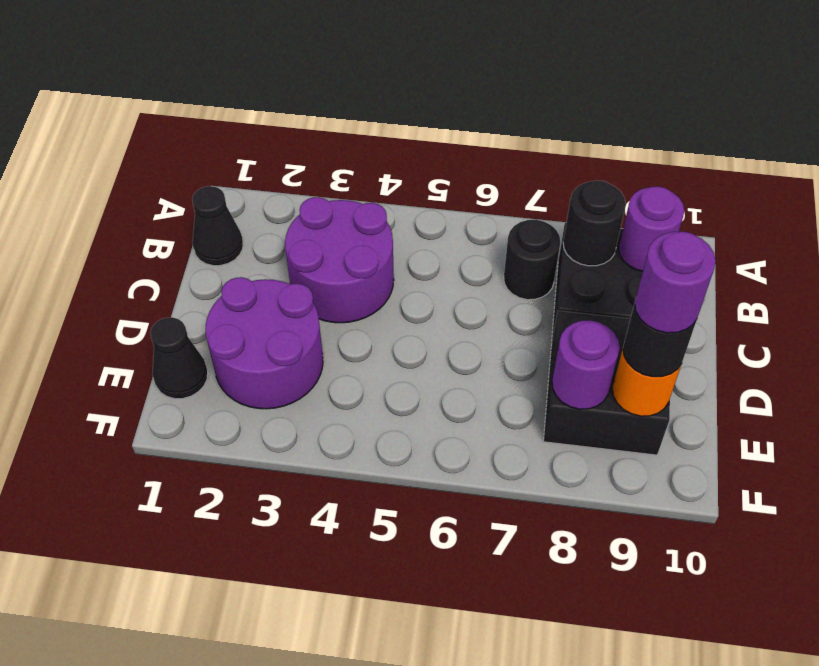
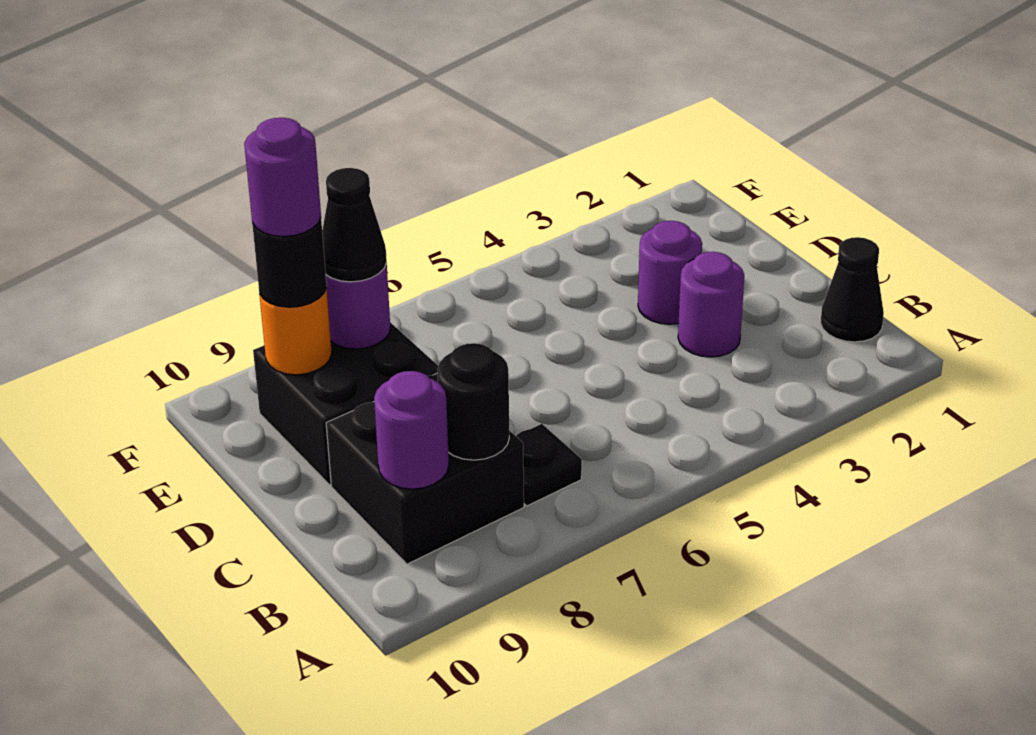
purple 2x2 round brick [285,197,394,323] -> purple 1x1 round brick [678,252,744,357]
black 1x1 round brick [504,220,560,300] -> black 1x1 plate [516,424,582,506]
purple 2x2 round brick [206,277,323,409] -> purple 1x1 round brick [638,221,702,324]
black 1x1 cone [150,317,208,399] -> black 1x1 cone moved to [322,168,387,282]

